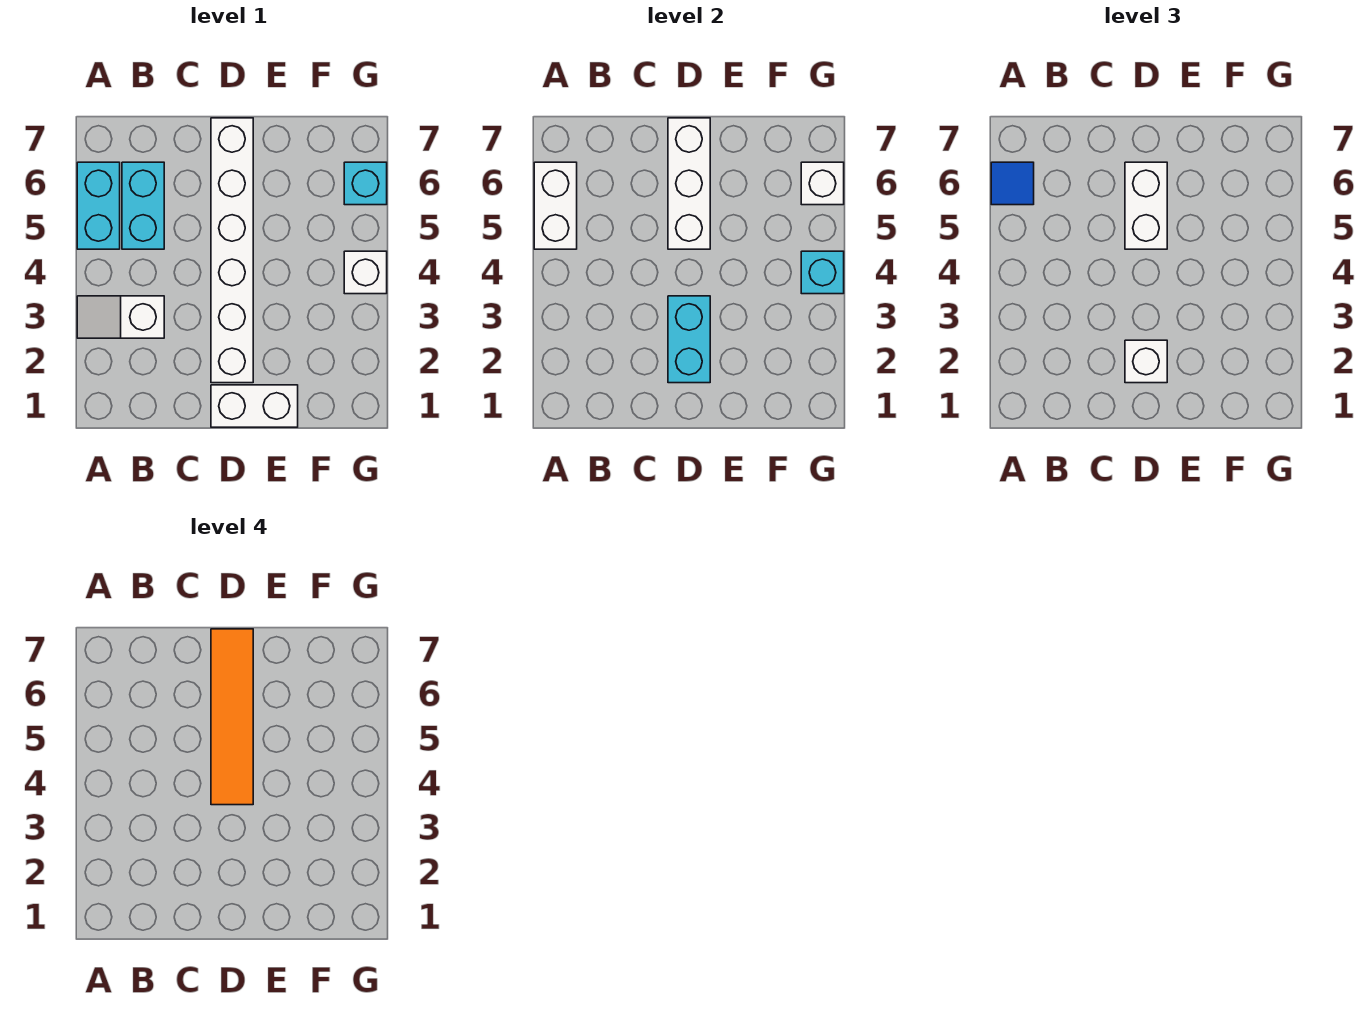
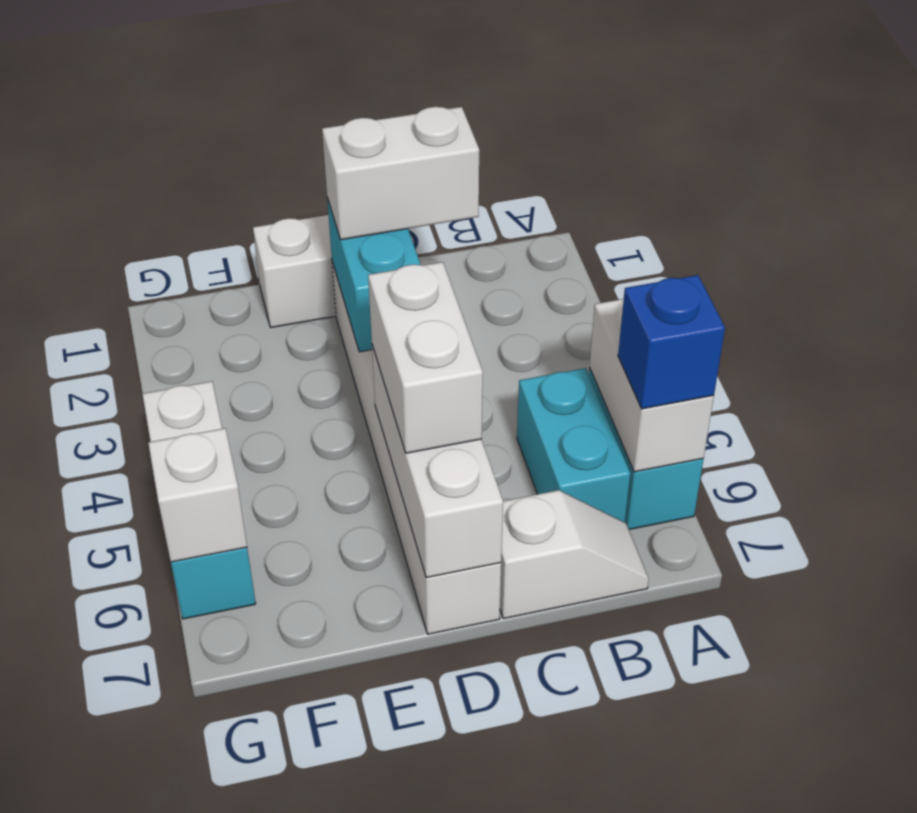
white 1x2 slope [77,296,164,338] -> white 1x2 slope moved to [500,490,649,619]
blue 1x1 tile [991,162,1034,205] -> blue 1x1 brick [618,275,725,409]
white 1x1 brick [1125,340,1167,383] -> white 1x2 brick [322,107,479,240]
orange 1x4 tile [211,629,253,805] -> none
cyan 1x1 brick [801,251,844,294] -> none

